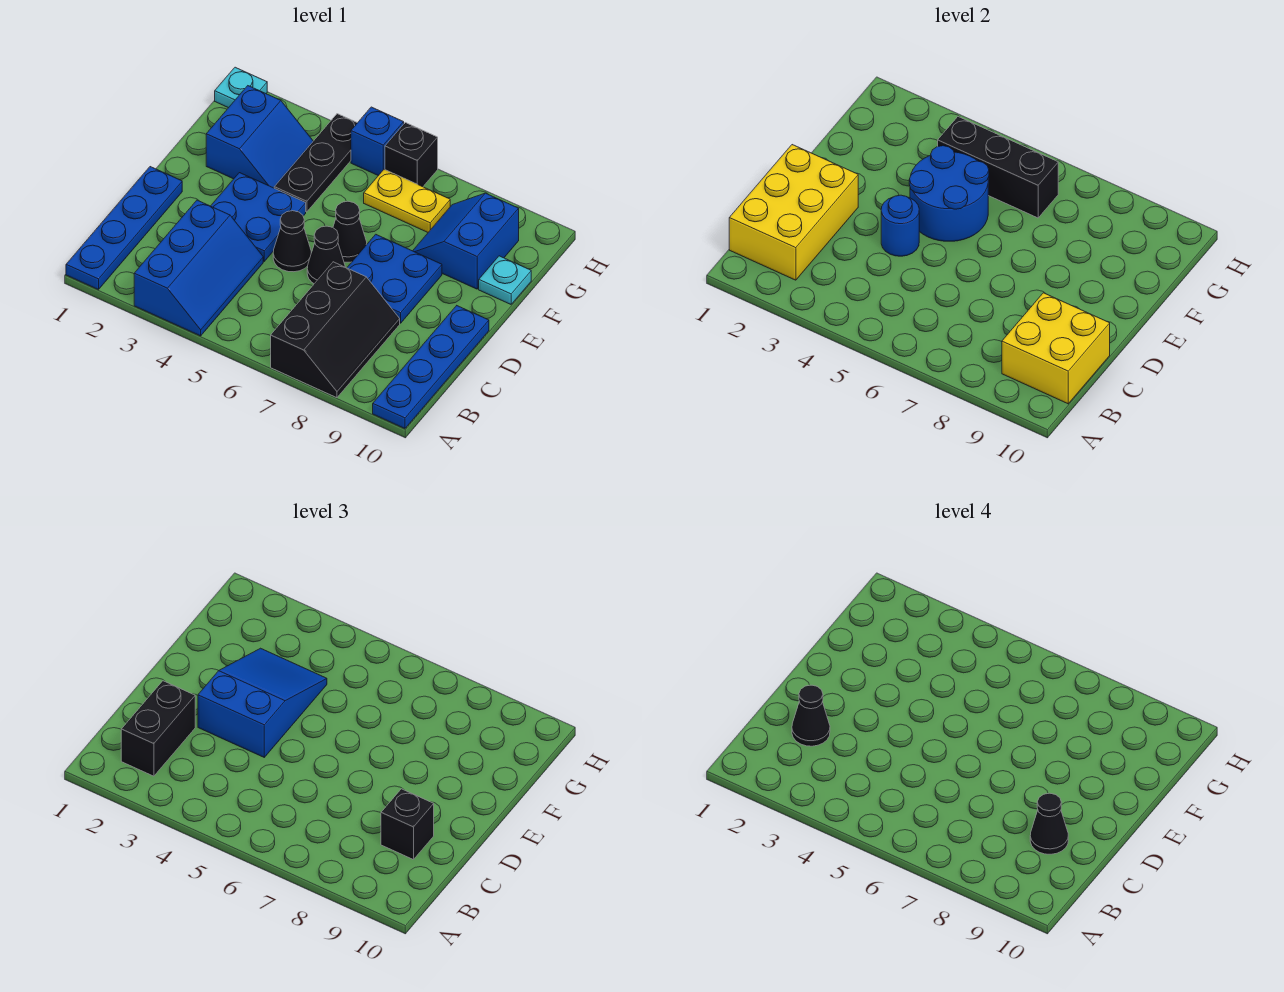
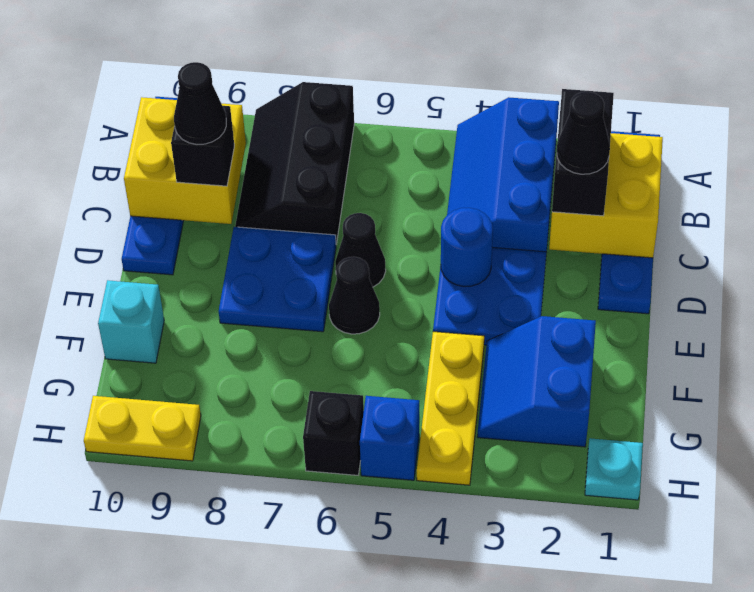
yellow 2x3 brick [729,145,858,280] -> yellow 2x2 brick [549,133,663,258]
blue 2x3 slope [198,648,327,757] -> none
black 1x1 cone [273,211,311,272] -> none
blue 2x2 round brick [909,146,989,241] -> none
black 1x3 plate [274,114,357,212] -> yellow 1x3 plate [417,332,484,485]
blue 2x2 slope [413,193,519,289] -> none
cyan 1x1 plate [479,256,531,304] -> cyan 1x1 brick [98,280,164,363]
black 1x3 brick [938,117,1058,218] -> none
yellow 1x2 plate [364,169,450,232] -> yellow 1x2 plate moved to [84,396,201,461]

